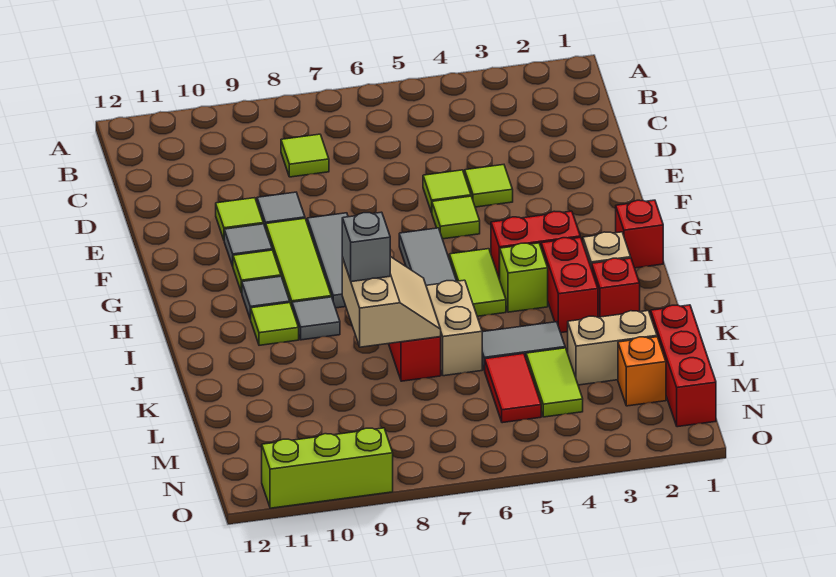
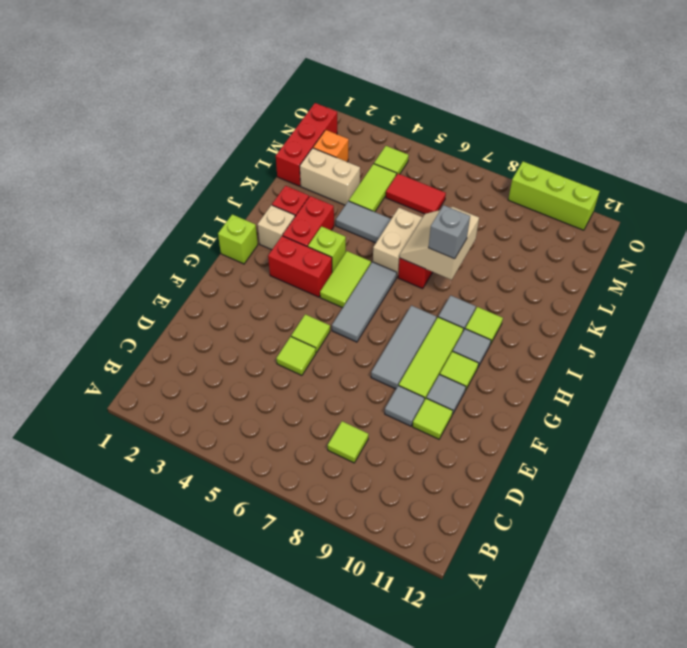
lime 1x1 tile [465,165,513,207] -> lime 1x1 tile moved to [374,146,409,175]
red 1x1 brick [616,200,663,268] -> lime 1x1 brick [218,214,258,264]
red 1x2 tile [485,354,541,423] -> red 1x2 tile turned to [386,174,446,214]

